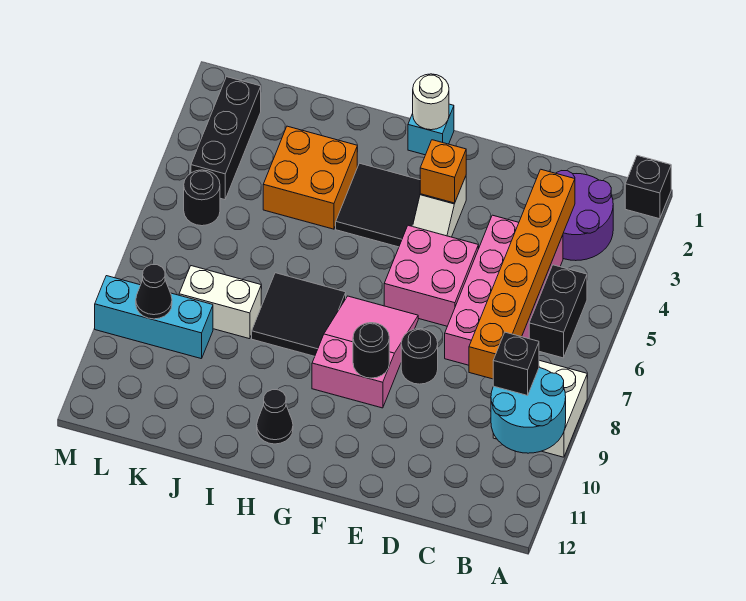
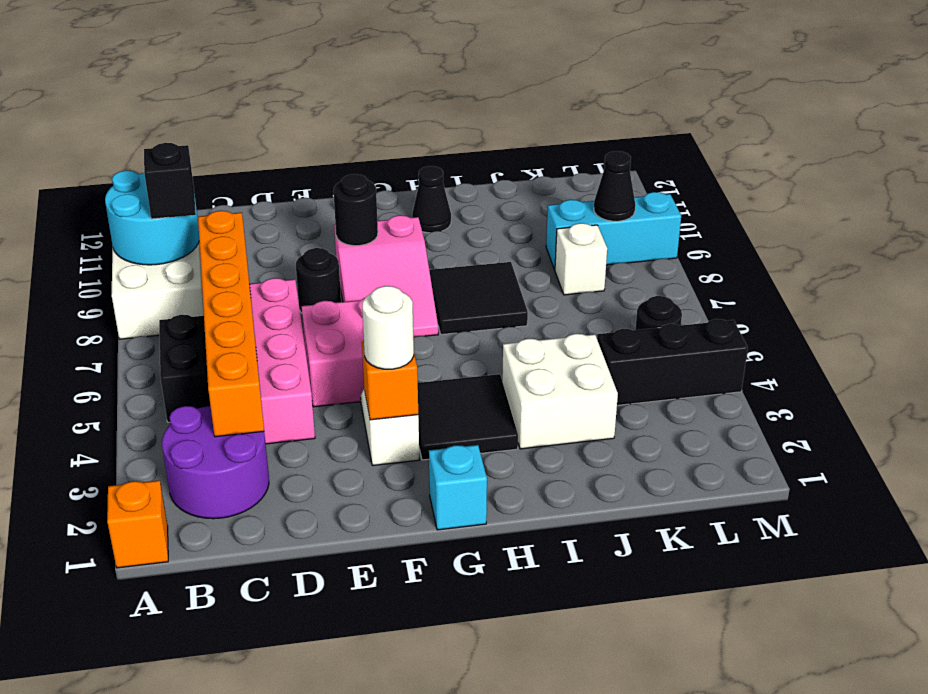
black 1x1 brick [625,156,671,219] -> orange 1x1 brick [107,480,168,568]
white 1x1 round brick [413,74,449,130] -> white 1x1 round brick moved to [362,286,414,369]
orange 2x2 brick [263,126,357,229] -> white 2x2 brick [502,334,618,449]
white 1x2 brick [179,266,261,339] -> white 1x1 brick [555,223,607,295]
black 1x3 brick [191,77,261,200] -> black 1x3 brick turned to [597,319,748,405]

